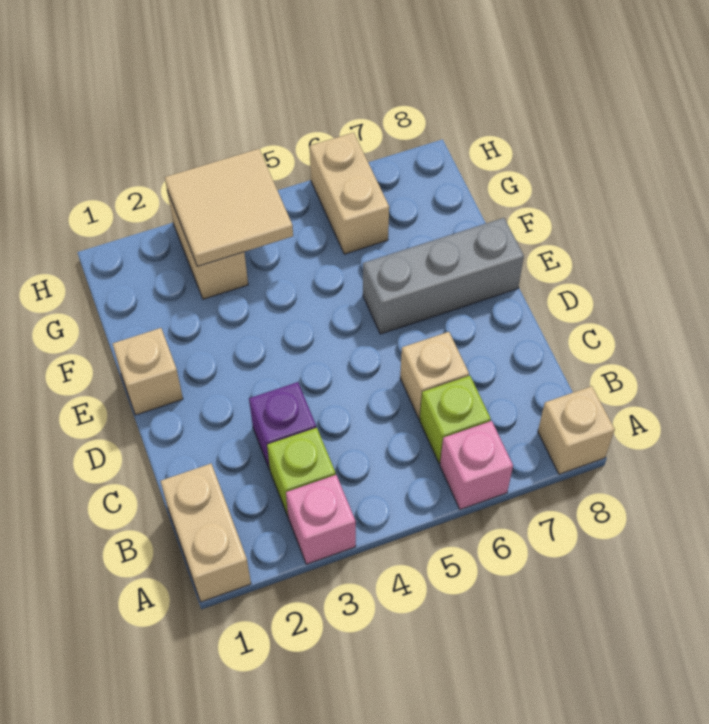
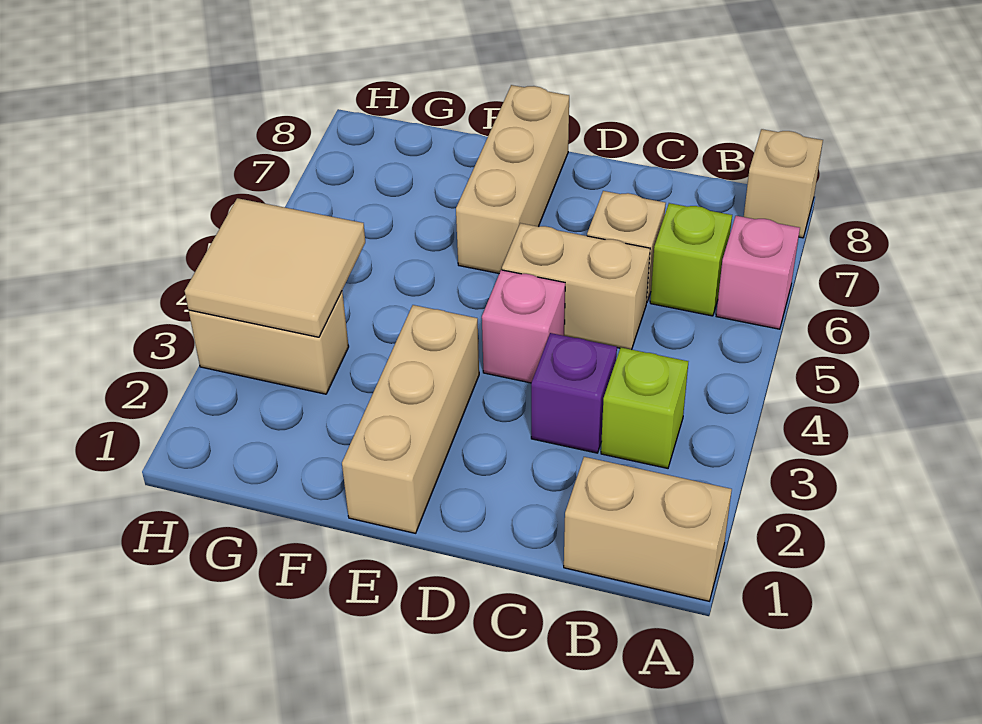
pink 1x1 brick [286,475,356,564] -> pink 1x1 brick moved to [482,270,565,383]
tan 1x1 brick [113,328,183,415] -> tan 1x3 brick [342,305,479,533]
grey 1x3 brick [363,218,524,334] -> tan 1x3 brick [456,85,569,273]
tan 1x2 brick [310,132,389,254] -> tan 1x2 brick moved to [502,223,650,350]

